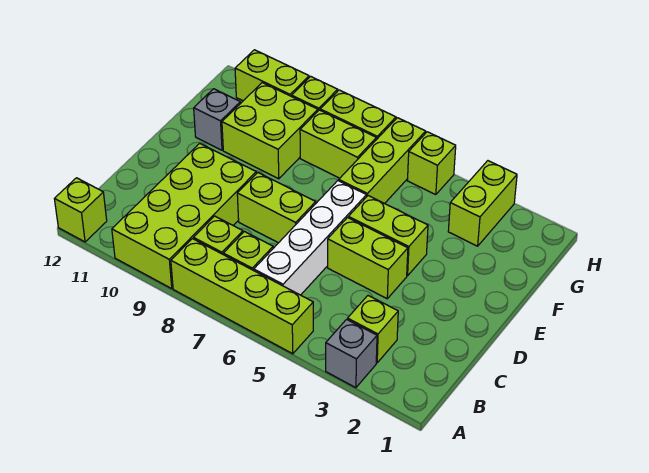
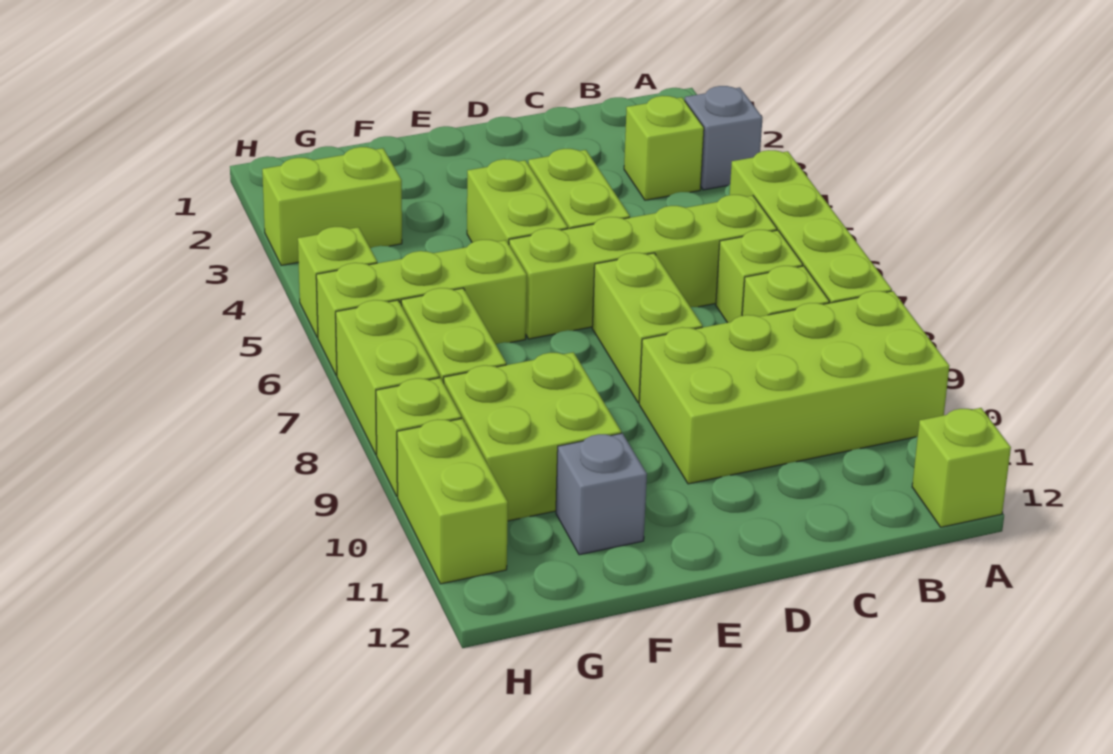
white 1x4 brick [254,181,367,295] -> lime 1x4 brick [509,195,777,339]

